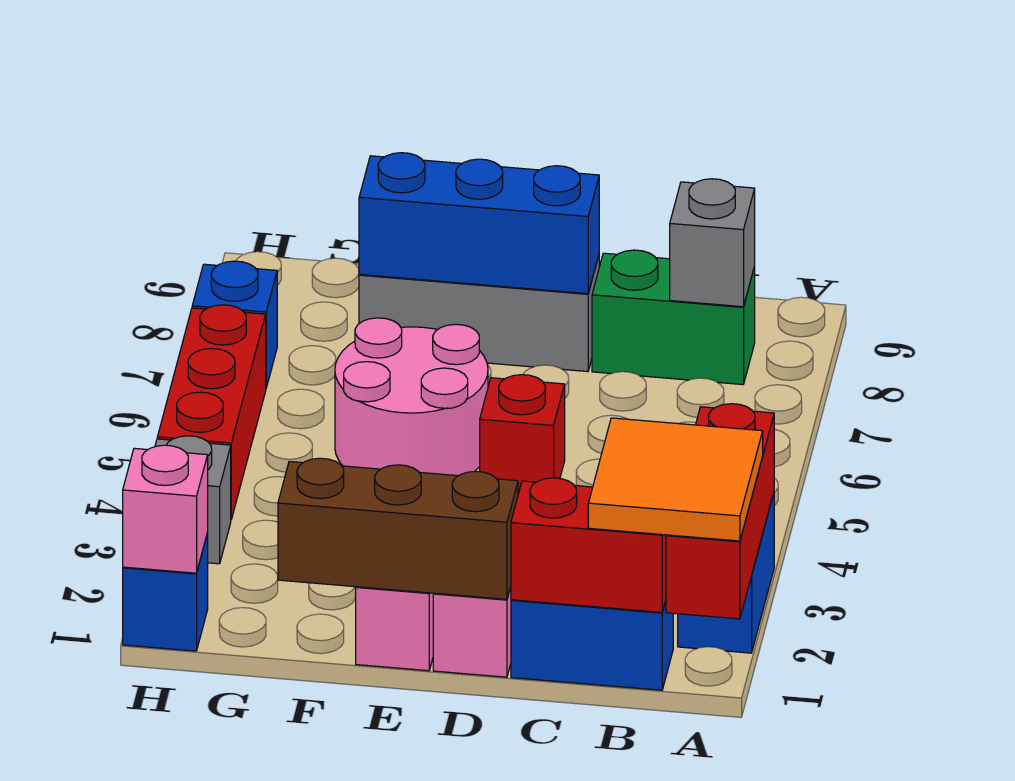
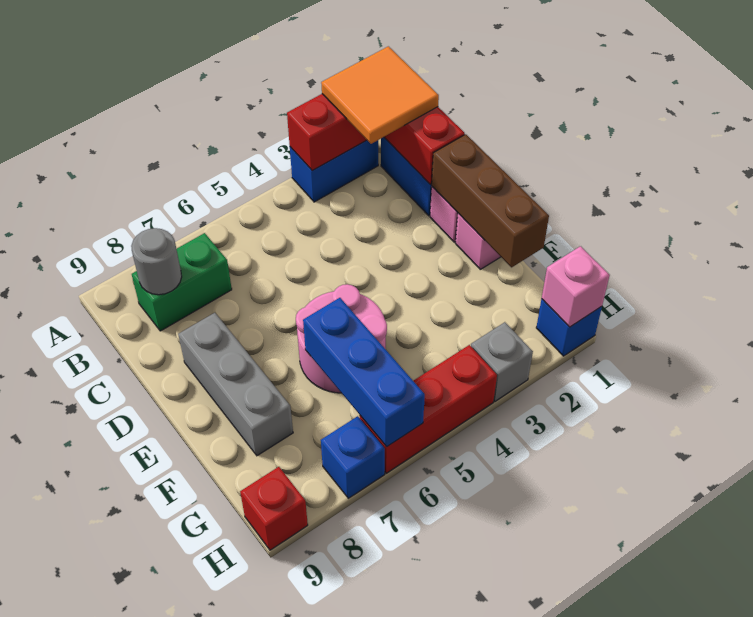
green 1x2 brick [592,250,755,385] -> green 1x2 brick turned to [132,233,232,331]
grey 1x1 brick [670,179,755,307] -> grey 1x1 round brick [131,228,182,295]
red 1x1 brick [480,375,565,494] -> red 1x1 brick moved to [240,467,308,550]
blue 1x3 brick [359,153,599,294] -> blue 1x3 brick moved to [303,298,425,447]

